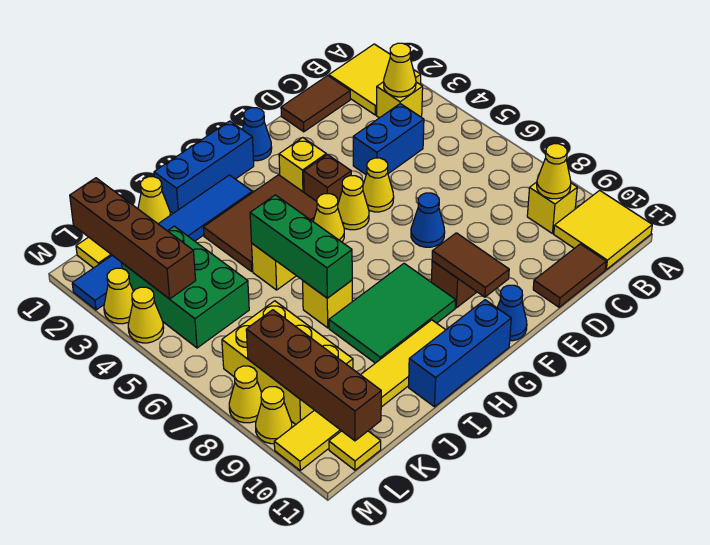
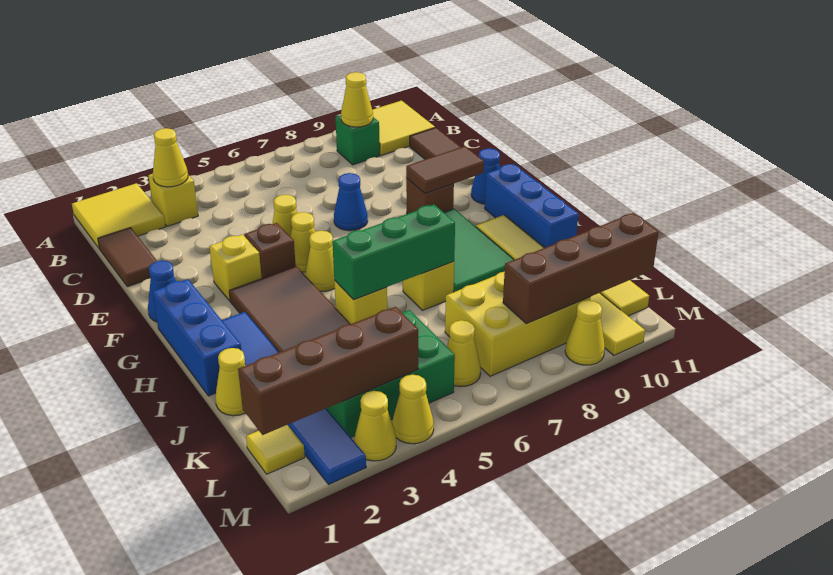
yellow 1x1 brick [527,182,577,233] -> green 1x1 brick [335,115,380,165]
blue 1x2 brick [353,104,424,174] -> none
yellow 1x1 cone [229,366,262,423] -> yellow 1x1 cone moved to [447,320,481,387]

